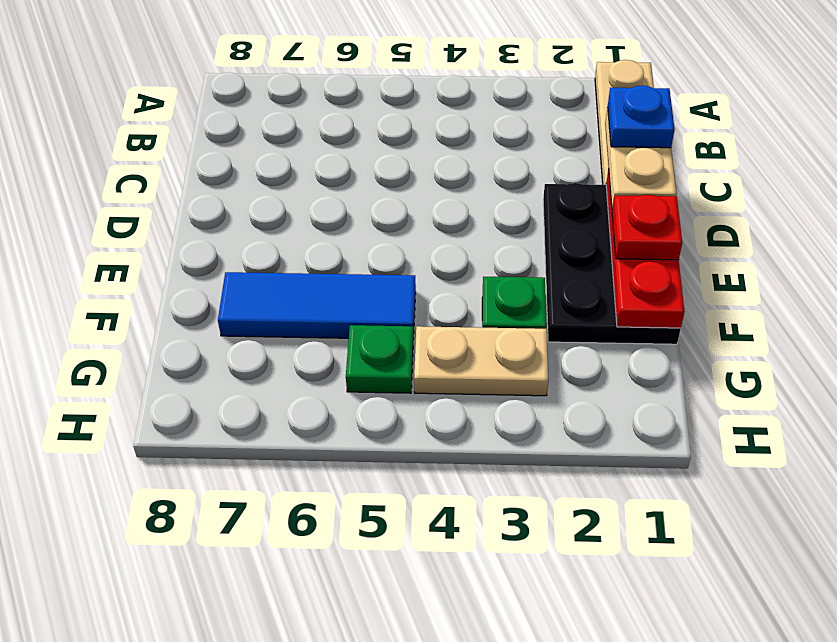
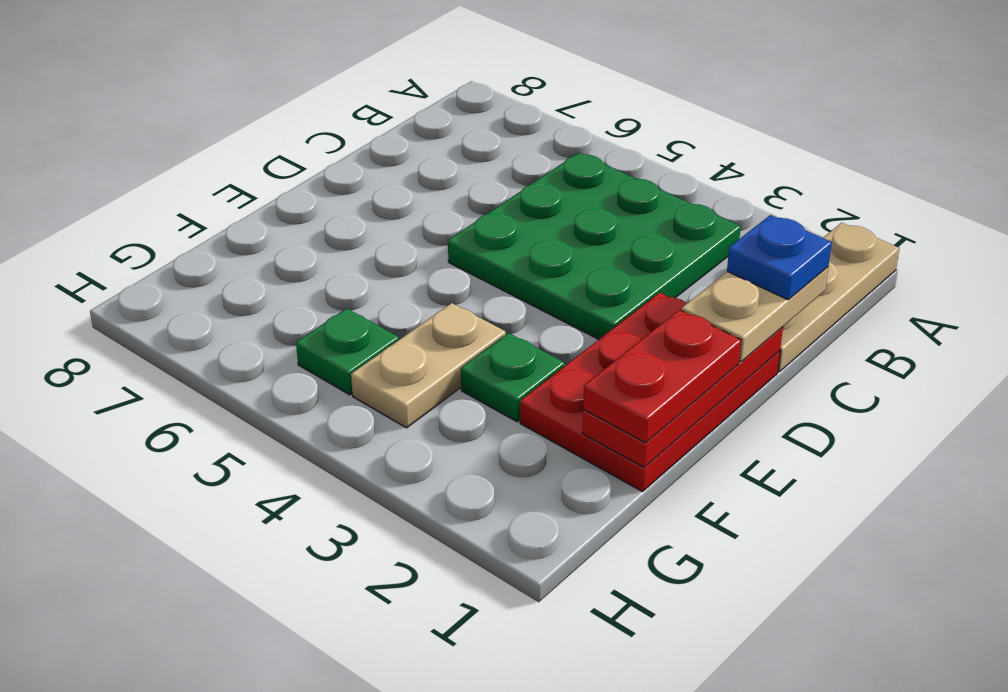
none -> green 3x3 plate [448,153,741,339]
black 2x3 plate [543,183,681,344] -> red 2x3 plate [520,293,780,492]
red 1x1 plate [612,195,682,260] -> red 1x2 plate [583,310,741,443]
blue 1x3 tile [218,272,416,339] -> none
tan 1x2 plate [414,326,548,396] -> tan 1x2 plate turned to [351,303,506,428]

